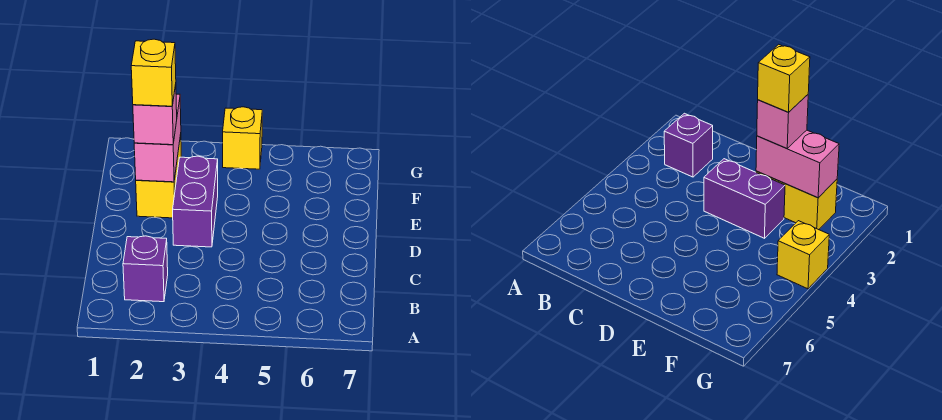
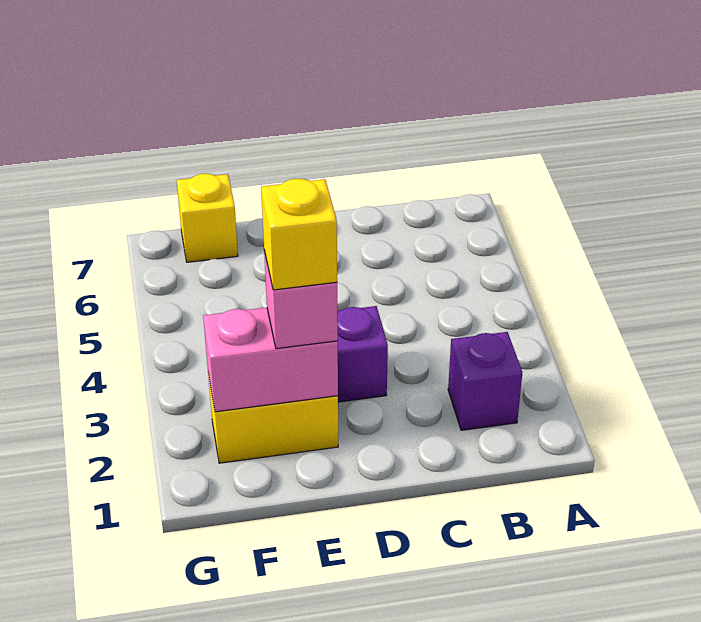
yellow 1x1 brick [223,107,262,169] -> yellow 1x1 brick moved to [177,174,238,262]

